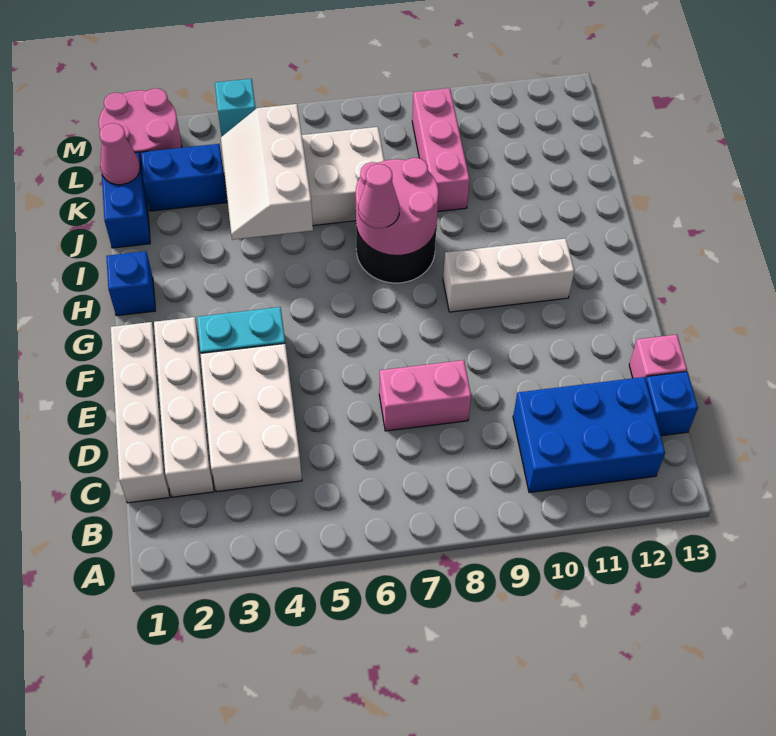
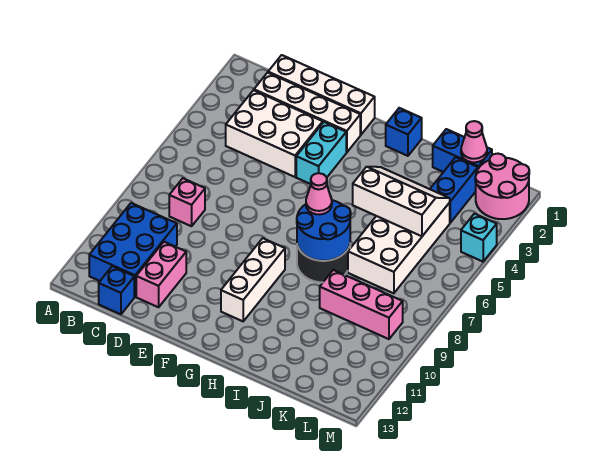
pink 1x2 brick [379,360,471,431] -> pink 1x2 brick moved to [136,242,186,307]
pink 1x1 brick [629,335,687,379] -> pink 1x1 brick moved to [169,178,205,226]
pink 2x2 round brick [356,158,439,255] -> blue 2x2 round brick [297,200,351,261]

